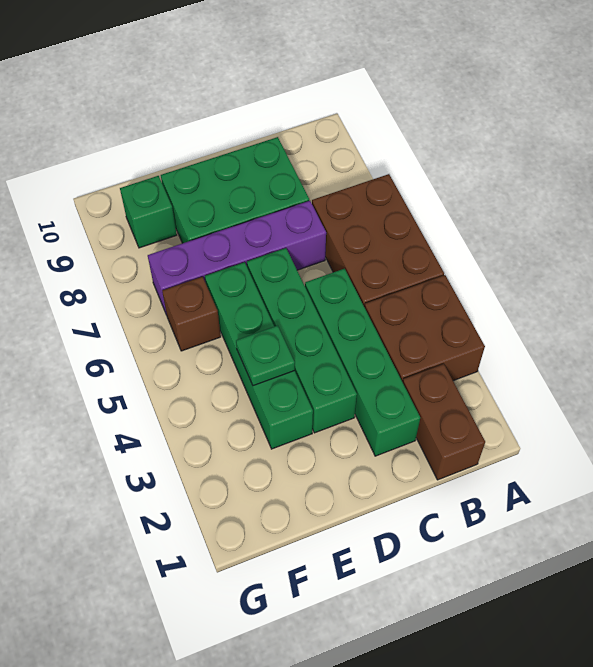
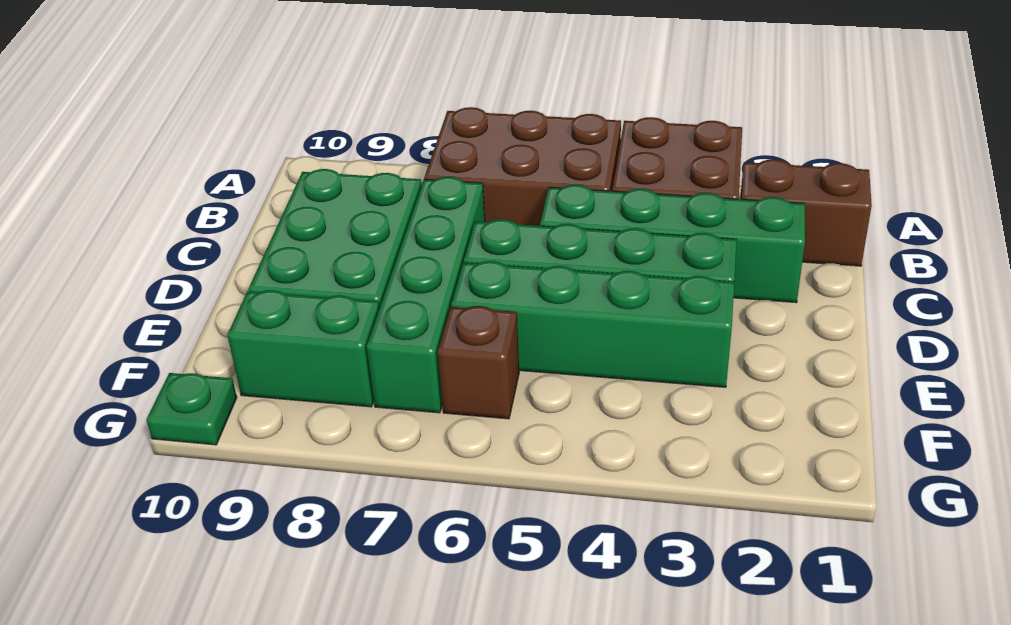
purple 1x4 brick [148,201,326,315] -> green 1x4 brick [366,177,485,413]
green 1x1 plate [236,326,295,386] -> green 1x1 plate moved to [147,373,237,445]
green 1x1 brick [120,176,177,248] -> green 1x2 brick [227,290,379,407]

